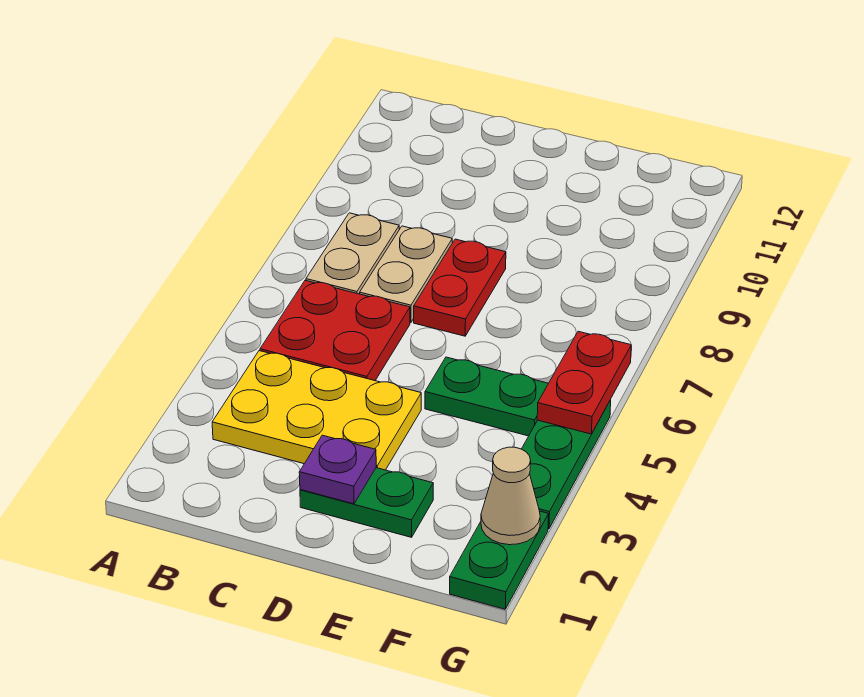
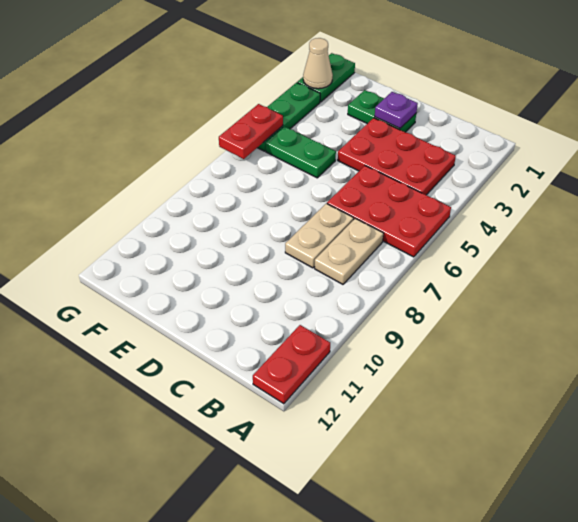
yellow 2x3 plate [212,351,421,470] -> red 2x3 plate [338,118,456,195]
red 2x2 plate [260,280,410,381] -> red 2x3 plate [327,166,451,257]
red 1x2 plate [414,239,506,336] -> red 1x2 plate moved to [253,325,330,404]

